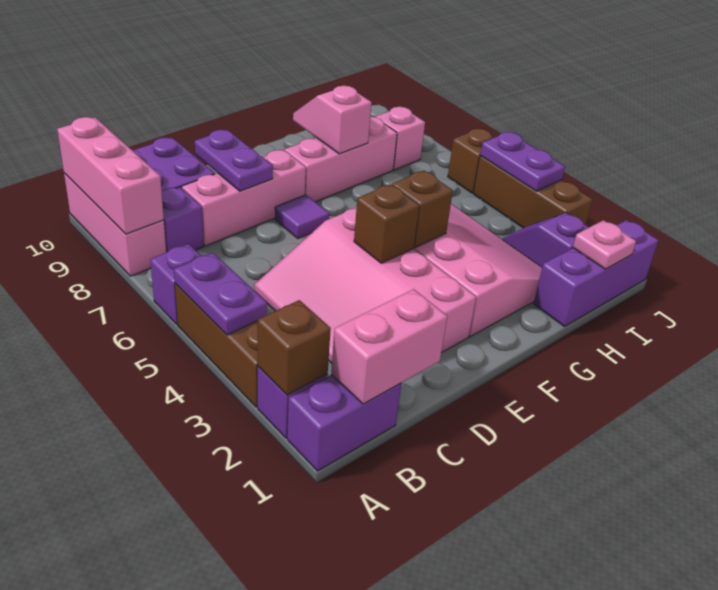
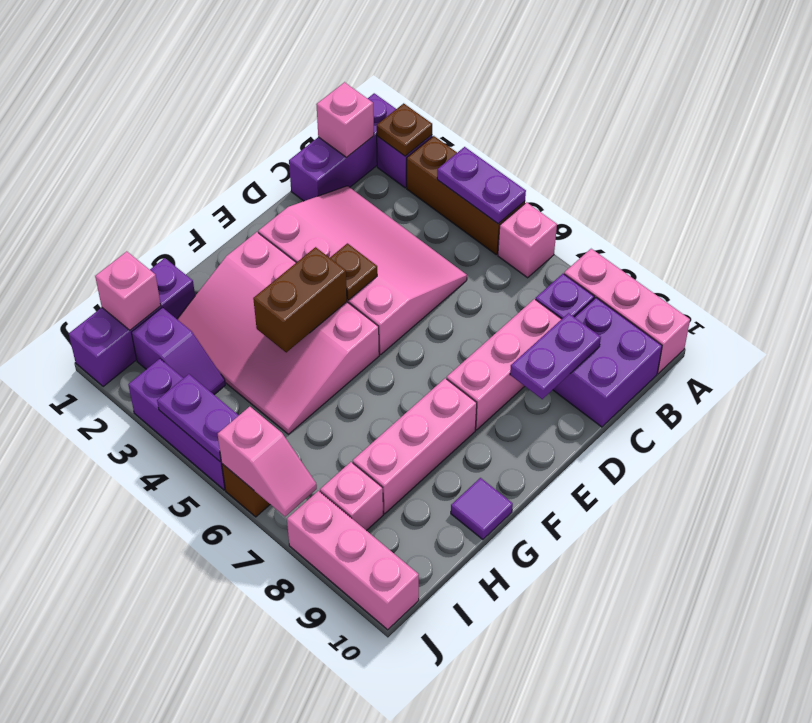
purple 1x2 brick [287,375,401,471] -> purple 1x3 brick [289,93,396,201]
brown 1x1 brick [258,300,331,395] -> brown 1x1 plate [377,103,432,156]
purple 1x1 brick [150,244,201,324] -> pink 1x1 brick [498,202,557,278]
pink 1x3 brick [57,117,164,234] -> pink 1x3 brick moved to [287,491,419,630]
pink 1x2 brick [331,289,447,404] -> pink 1x1 brick [316,82,374,157]
purple 1x2 plate [195,130,273,191] -> purple 1x2 plate turned to [510,313,601,399]
brown 1x1 brick [354,184,419,263] -> brown 1x1 plate [330,243,377,300]
purple 1x1 tile [275,195,329,238] -> purple 1x1 tile moved to [451,478,513,540]
brown 1x1 brick [392,171,453,247] -> brown 1x2 brick [253,247,347,352]
pink 1x2 slope [293,86,372,154] -> pink 1x2 slope moved to [218,407,317,517]
pink 1x1 plate [573,220,636,269] -> pink 1x1 brick [95,251,161,330]
brown 1x3 brick [474,156,593,228] -> purple 1x3 brick [128,359,225,490]

